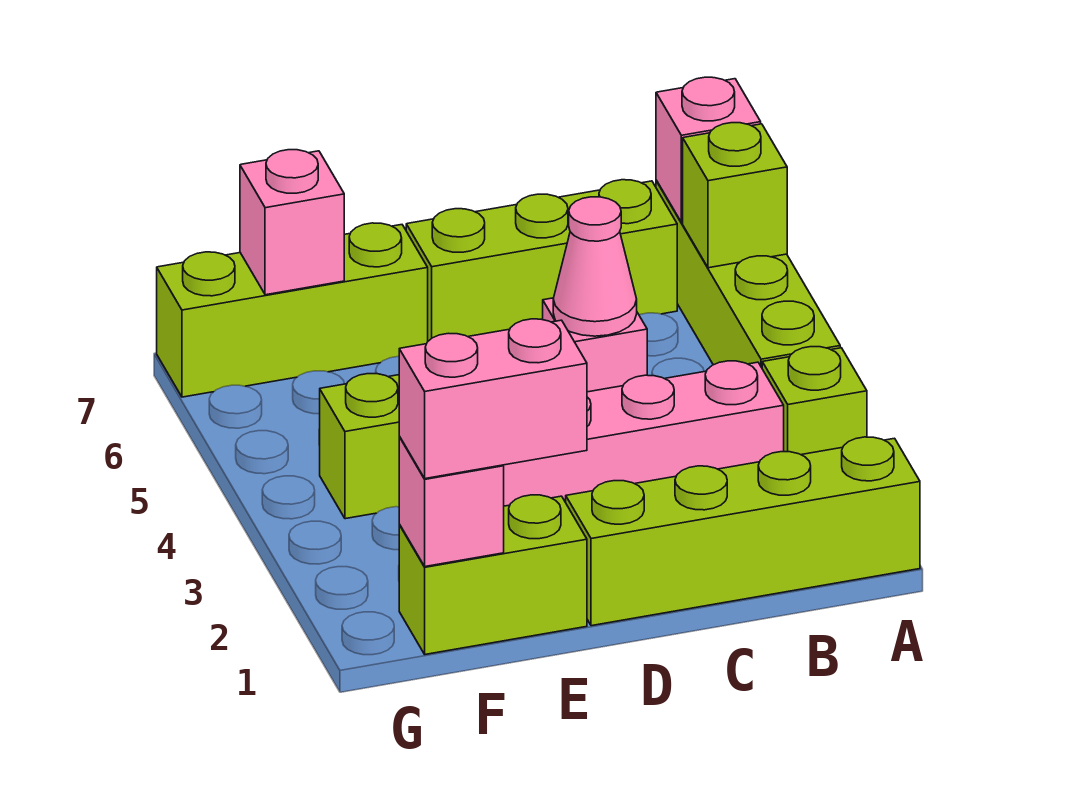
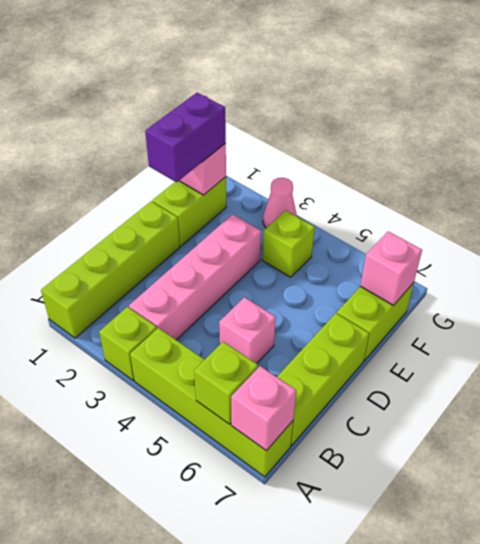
pink 1x1 cone [553,197,637,336] -> pink 1x1 cone moved to [263,178,297,228]
pink 1x2 brick [399,319,587,479] -> purple 1x2 brick [145,93,226,182]
lime 1x3 brick [157,223,428,397] -> lime 1x2 brick [337,283,414,361]

